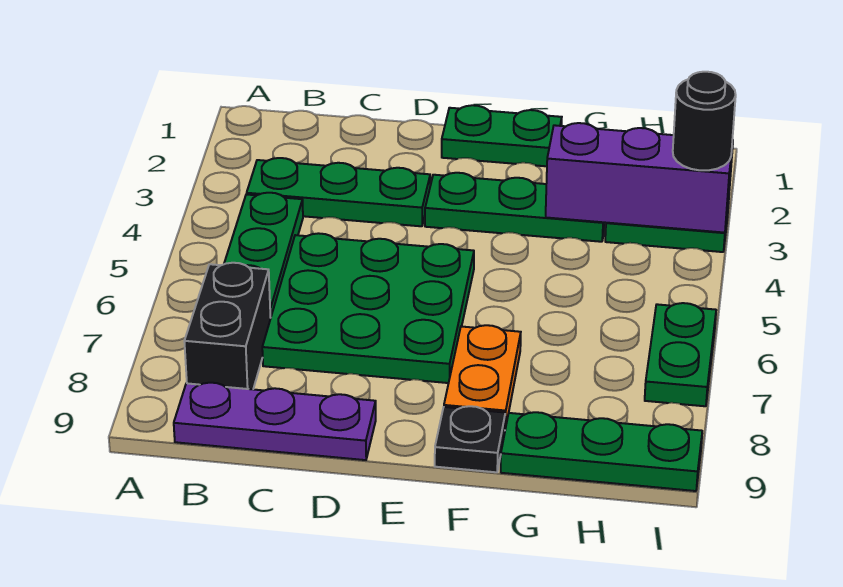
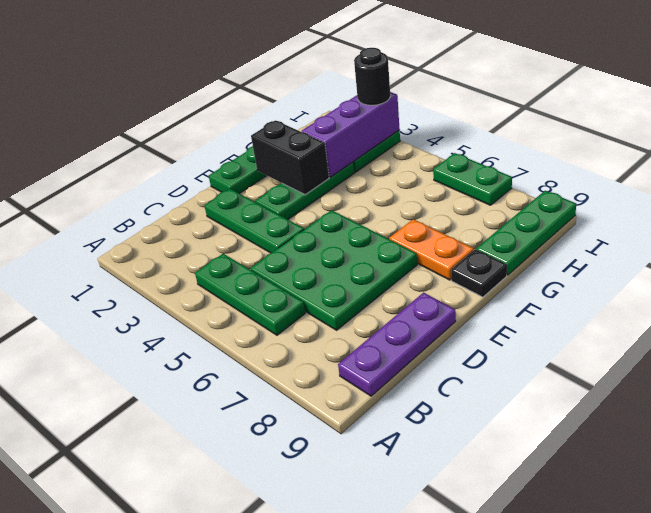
green 1x3 plate [247,158,430,226] -> green 1x3 plate turned to [204,189,304,253]
black 1x2 brick [184,263,271,389] -> black 1x2 brick moved to [251,120,329,195]

